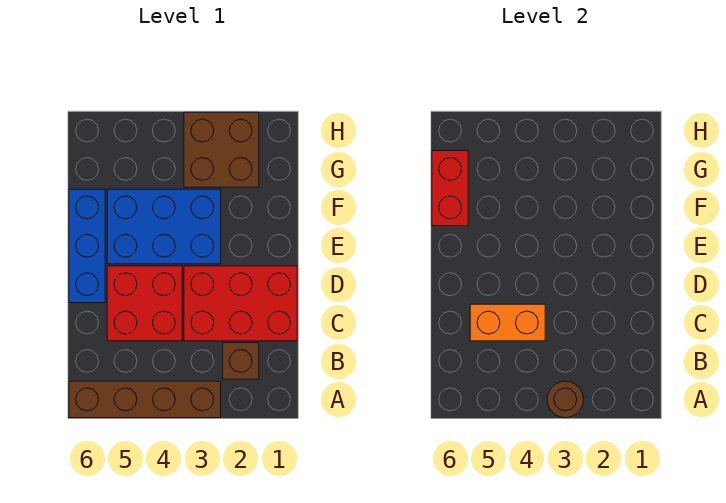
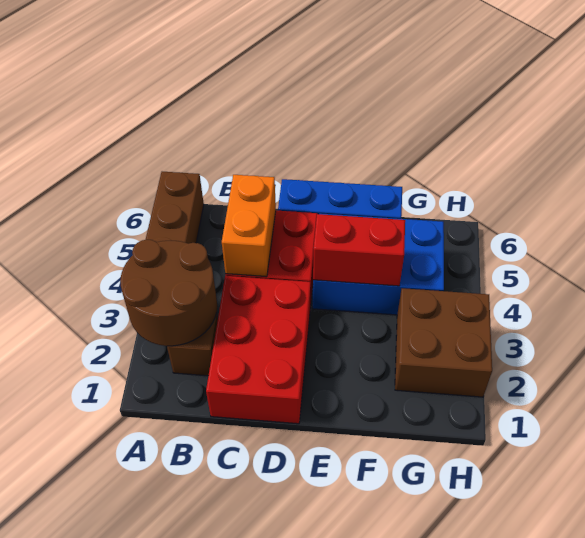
brown 1x1 round brick [547,381,584,418] -> brown 2x2 round brick [120,240,217,346]
blue 2x3 brick [107,189,221,264] -> blue 2x3 brick turned to [313,213,444,315]
red 1x2 brick [432,151,468,226] -> red 1x2 brick moved to [313,214,405,286]

